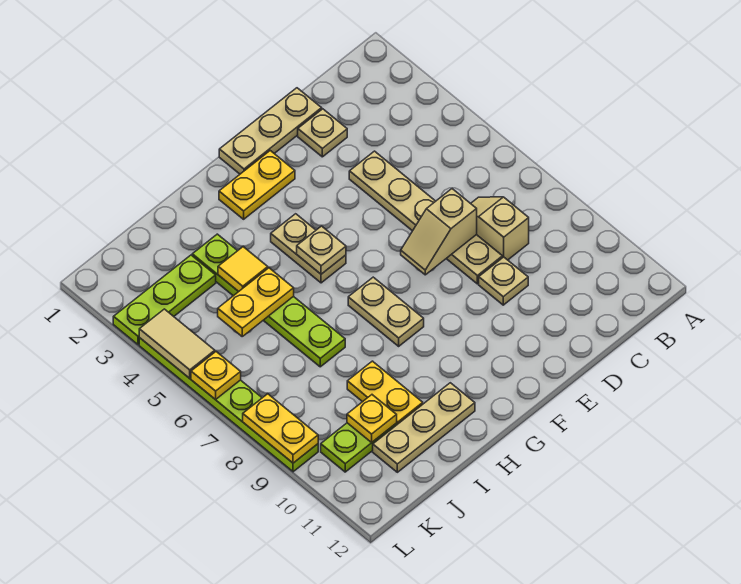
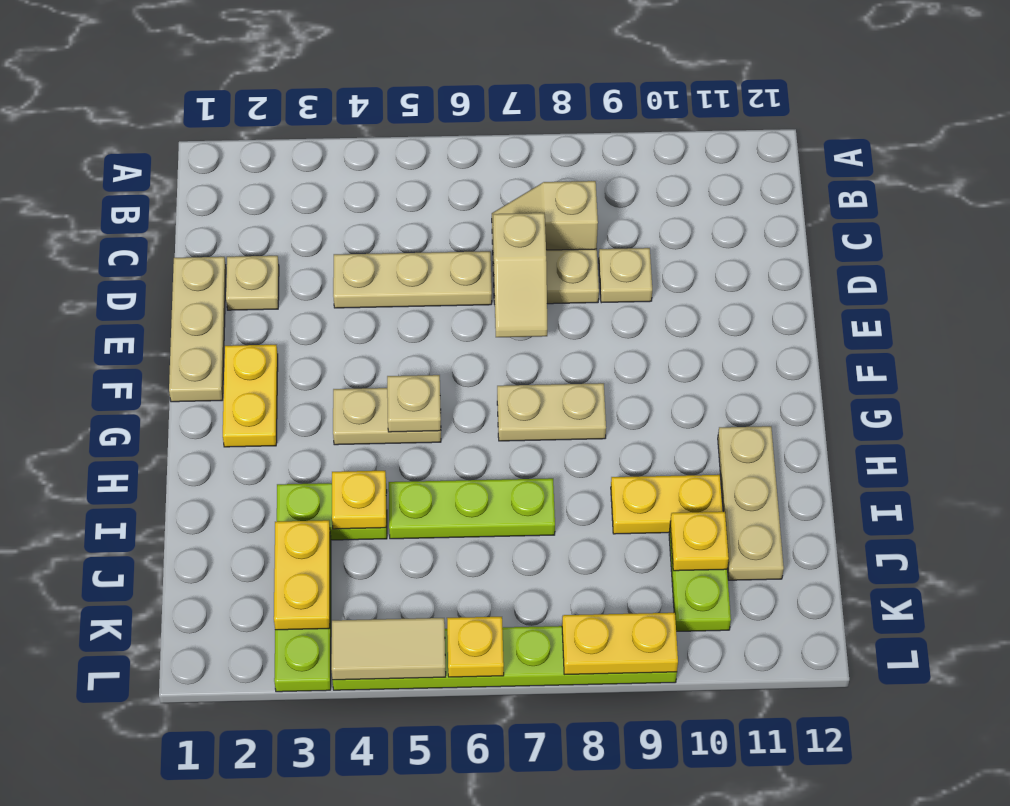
yellow 1x1 tile [218,247,268,292] -> yellow 1x1 plate [332,471,386,529]
yellow 1x2 plate [218,268,294,336] -> yellow 1x2 plate moved to [274,520,330,630]

